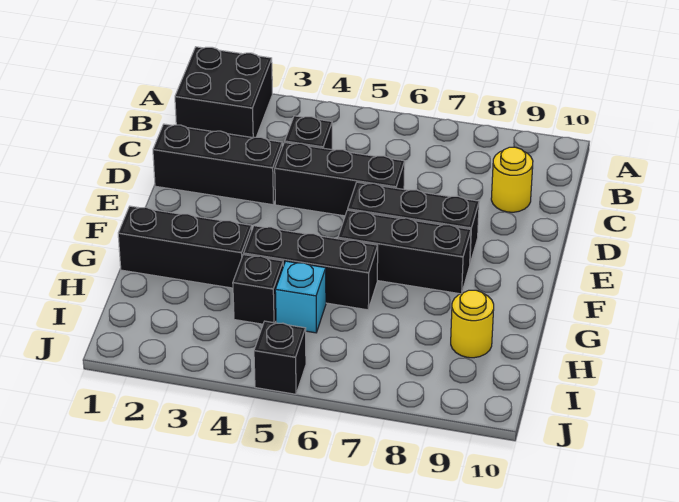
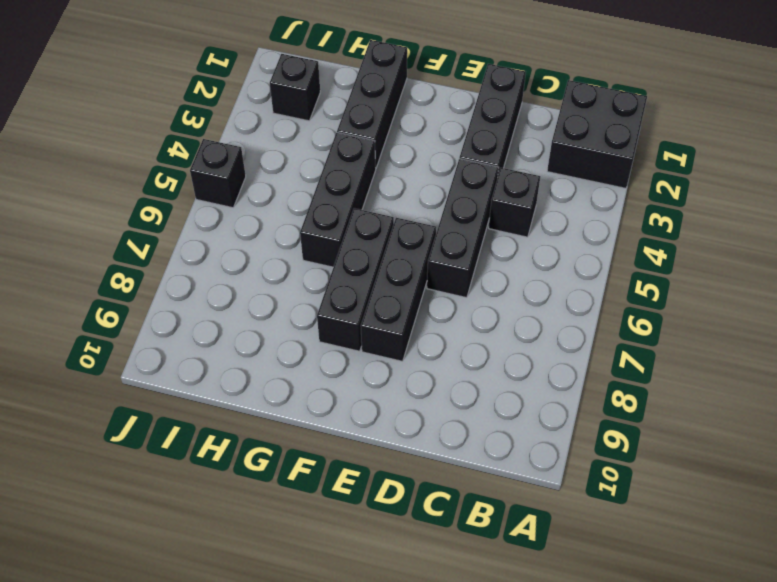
yellow 1x1 round brick [491,147,533,212] -> none
black 1x1 brick [233,254,283,324] -> black 1x1 brick moved to [270,54,320,121]
cyan 1x1 brick [275,261,326,333] -> none
yellow 1x1 round brick [451,290,494,358] -> none

